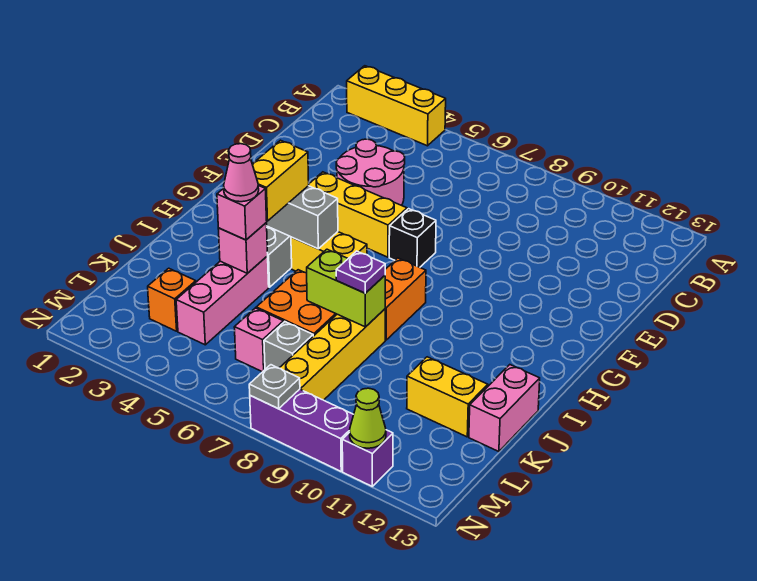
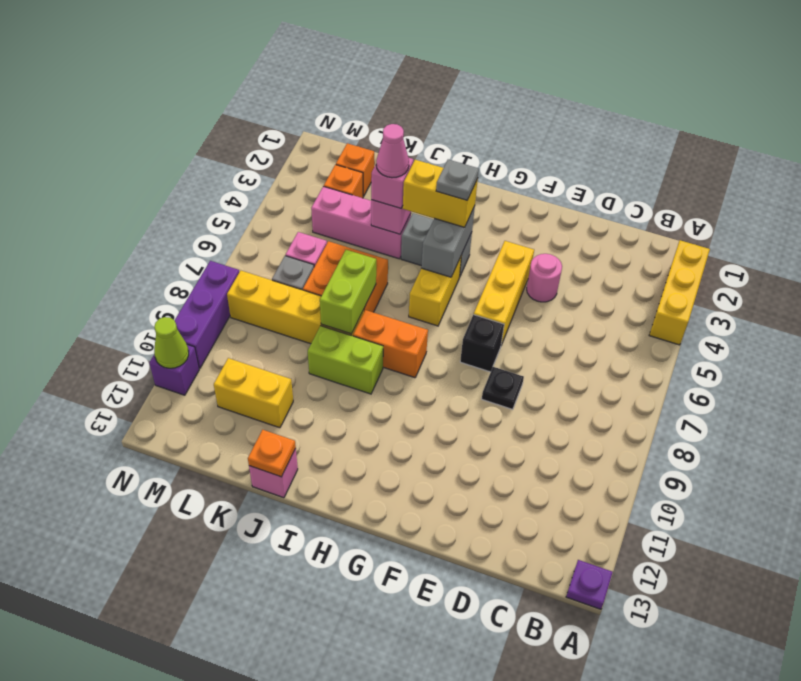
pink 2x2 round brick [336,139,405,205] -> pink 1x1 round brick [527,254,562,302]
none -> black 1x1 plate [482,367,524,409]
none -> lime 1x2 brick [308,326,383,394]
purple 1x1 plate [336,251,385,293] -> purple 1x1 plate moved to [566,560,613,609]
pink 1x2 brick [469,365,540,452] -> pink 1x1 brick [249,449,298,498]
none -> orange 1x1 plate [248,430,296,477]
yellow 1x2 brick [407,357,488,437] -> yellow 1x2 brick turned to [214,358,293,428]
none -> orange 1x1 brick [336,143,374,196]
grey 1x1 plate [249,365,300,409] -> grey 1x1 plate moved to [436,160,479,200]

